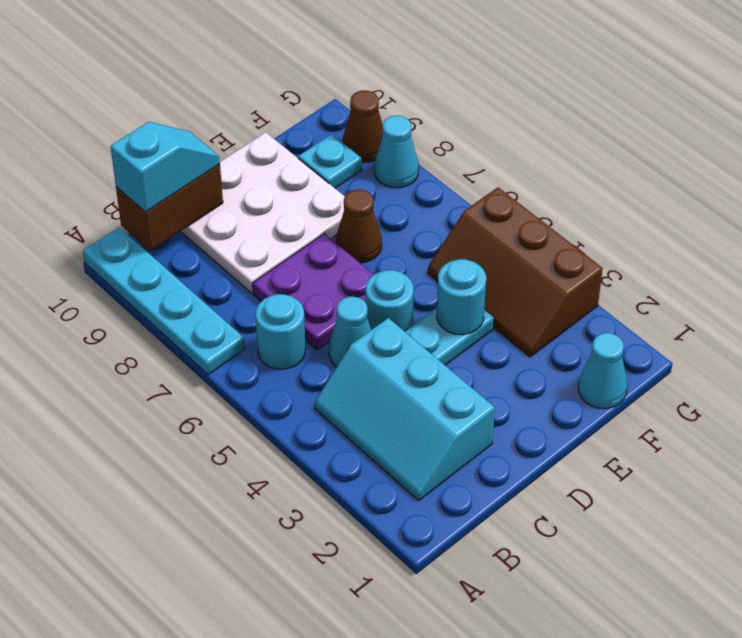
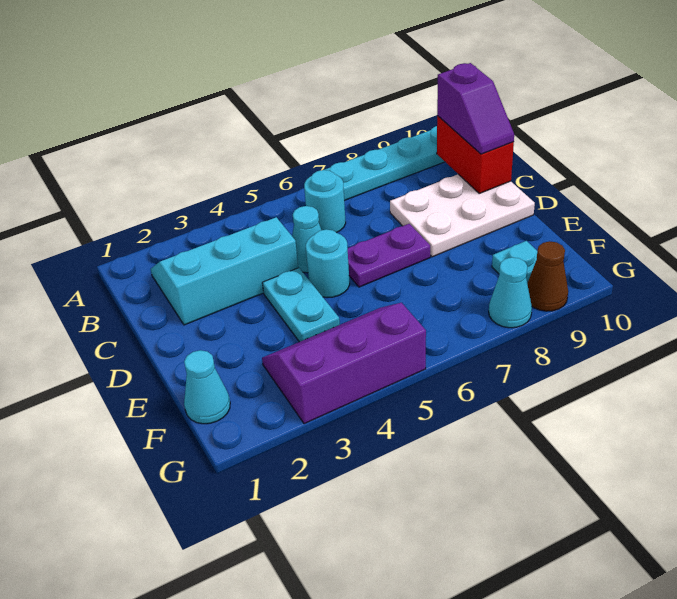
brown 1x2 brick [116,164,223,251] -> red 1x2 brick [437,116,514,193]
cyan 1x2 slope [110,122,220,212] -> purple 1x2 slope [437,63,514,154]
purple 2x2 plate [253,234,374,350] -> purple 1x2 plate [348,224,430,287]
white 3x3 plate [180,132,345,293] -> white 2x3 plate [390,174,535,257]
cyan 1x1 round brick [437,259,486,335] -> none
brown 1x1 cone [336,189,382,263] -> none
brown 2x3 slope [428,187,603,357] -> purple 2x3 slope [262,303,426,424]

